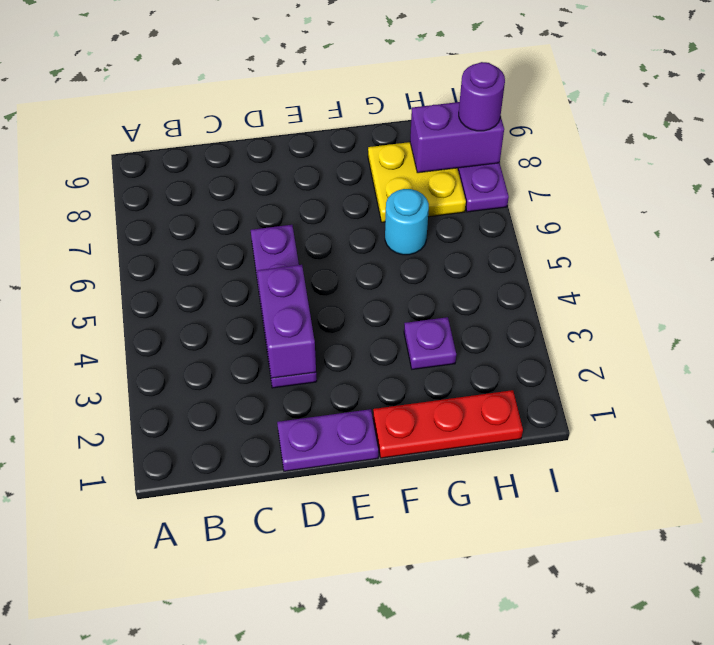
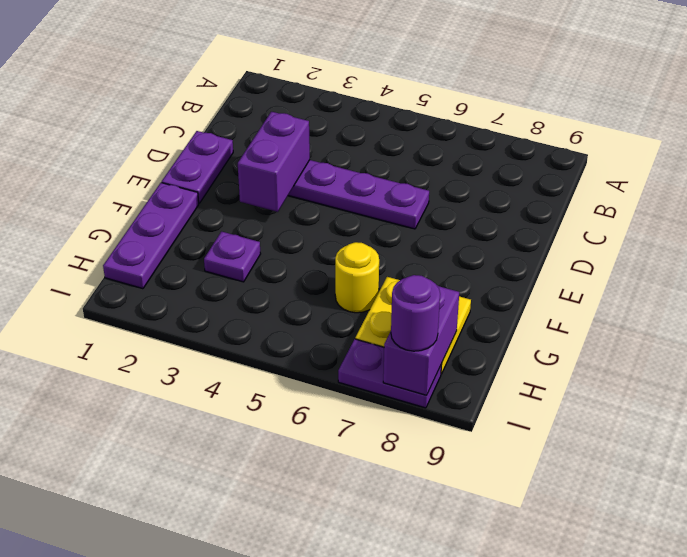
purple 1x2 brick [257,265,316,378] -> purple 1x2 brick turned to [238,112,310,212]
red 1x3 plate [373,390,523,458] -> purple 1x3 plate [103,183,199,289]
cyan 1x1 round brick [385,189,429,255] -> yellow 1x1 round brick [335,242,379,313]

